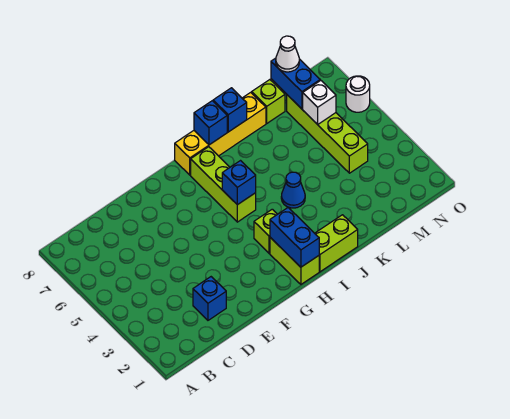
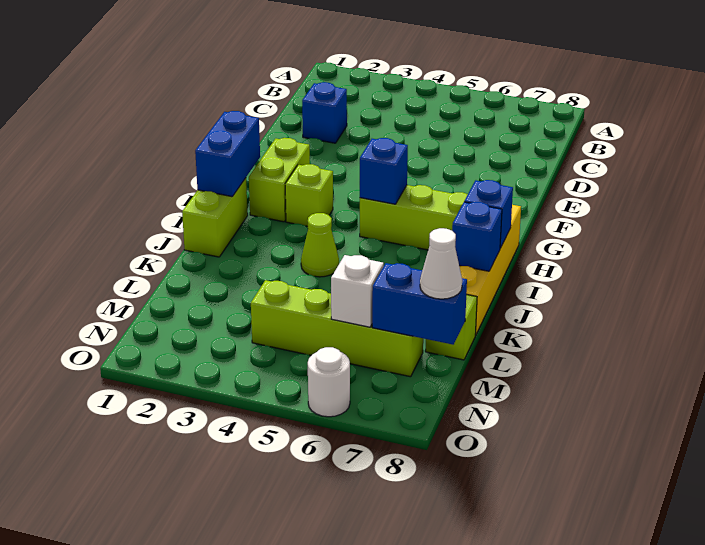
lime 1x2 brick [270,237,319,284] -> lime 1x2 brick turned to [249,138,310,222]
blue 1x2 brick [270,208,319,267] -> blue 1x2 brick turned to [195,111,260,196]
blue 1x1 cone [281,172,305,208] -> lime 1x1 cone [301,213,339,277]

